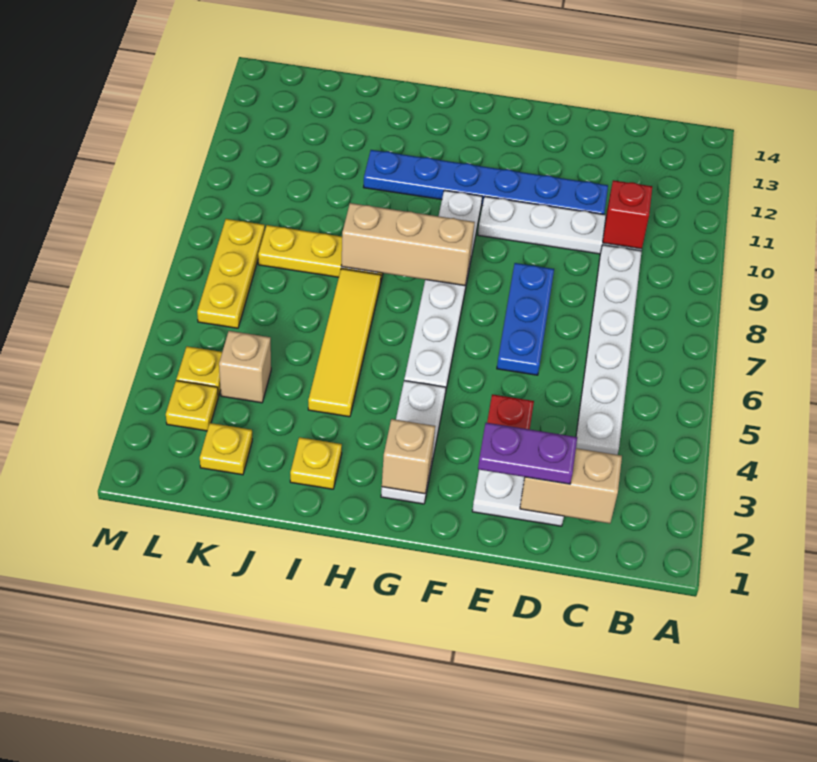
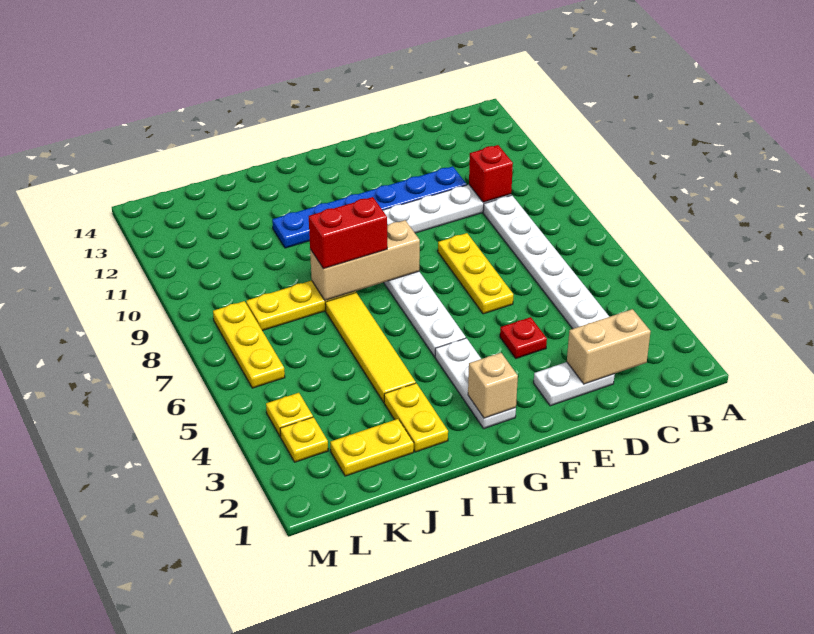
purple 1x2 plate [478,423,577,484] -> none
blue 1x3 plate [497,263,554,375] -> yellow 1x3 plate [438,233,513,314]
none -> red 1x2 brick [309,197,387,269]
yellow 1x1 plate [290,437,342,489] -> yellow 1x2 plate [384,383,448,452]
yellow 1x1 plate [200,423,252,475] -> yellow 1x2 plate [330,419,414,476]
tan 1x1 brick [219,331,271,403] -> none

